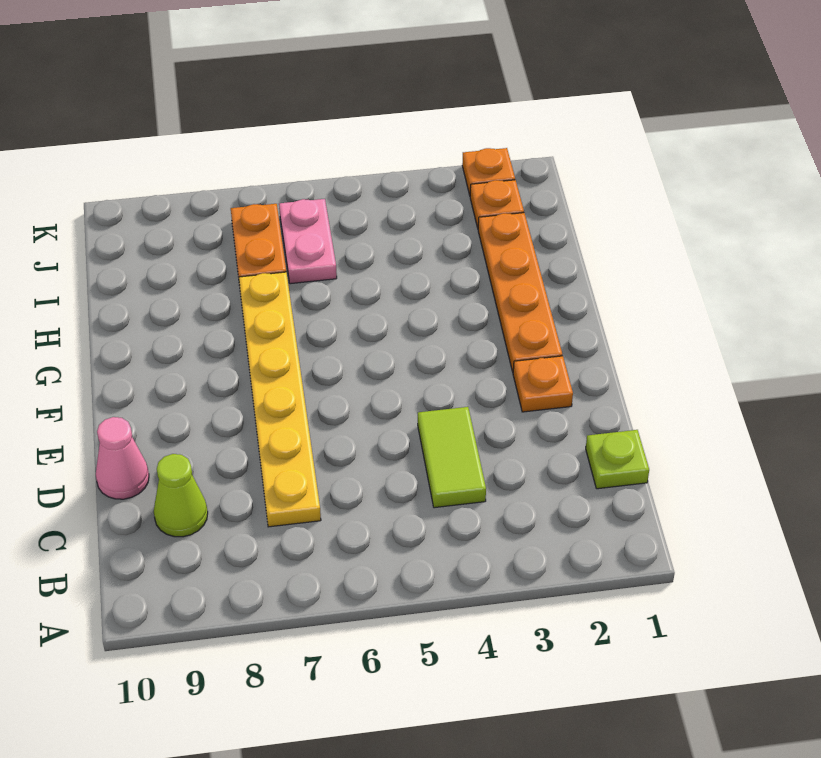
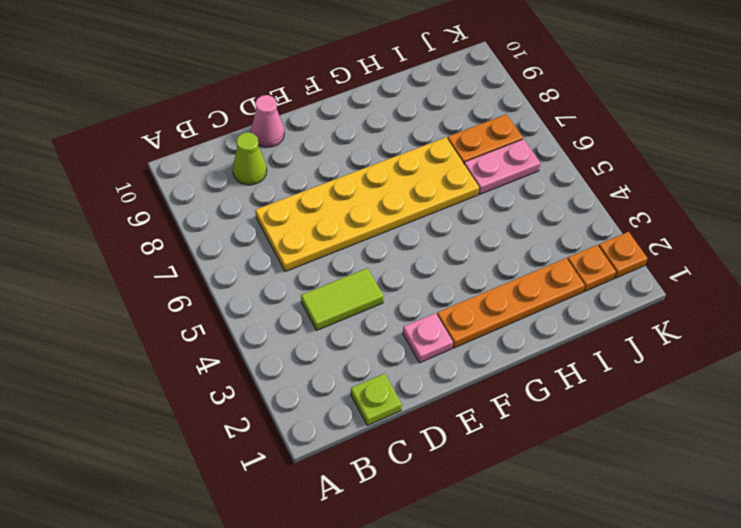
yellow 1x6 plate [239,272,321,527] -> yellow 2x6 plate [255,137,479,272]
orange 1x1 plate [513,356,573,412] -> pink 1x1 plate [403,313,453,363]

